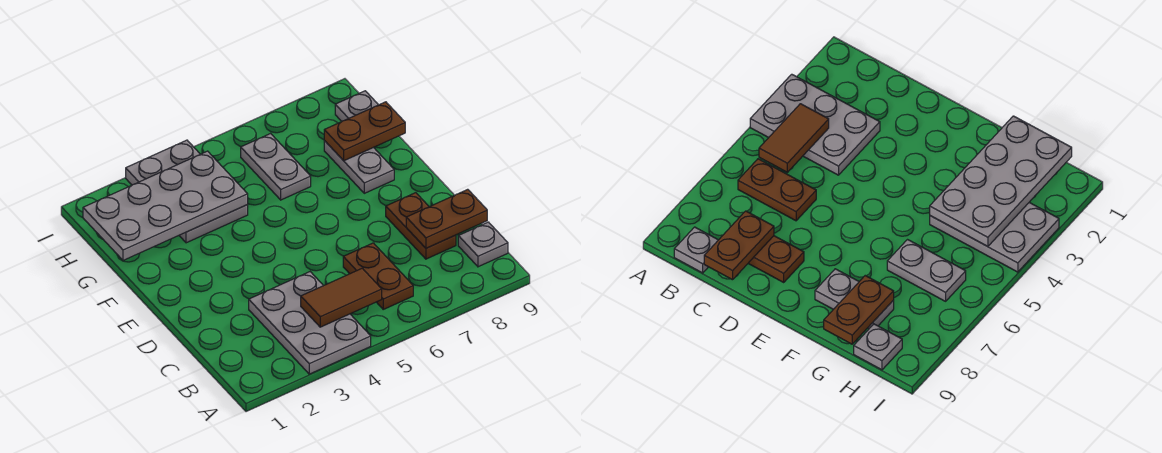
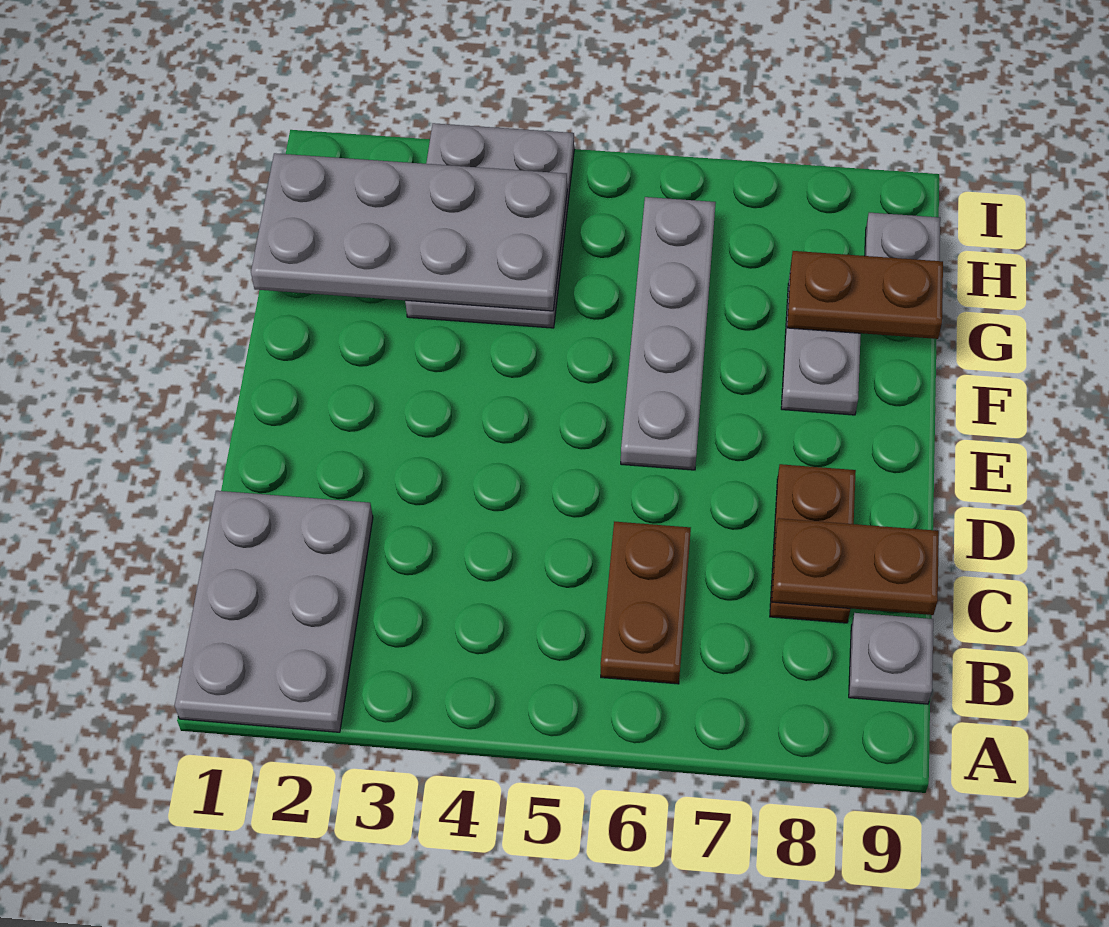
grey 2x3 plate [249,272,371,374] -> grey 2x3 plate moved to [175,491,373,732]
brown 1x2 tile [301,268,382,327] -> none
grey 1x2 plate [241,134,311,200] -> grey 1x4 plate [621,197,716,470]

